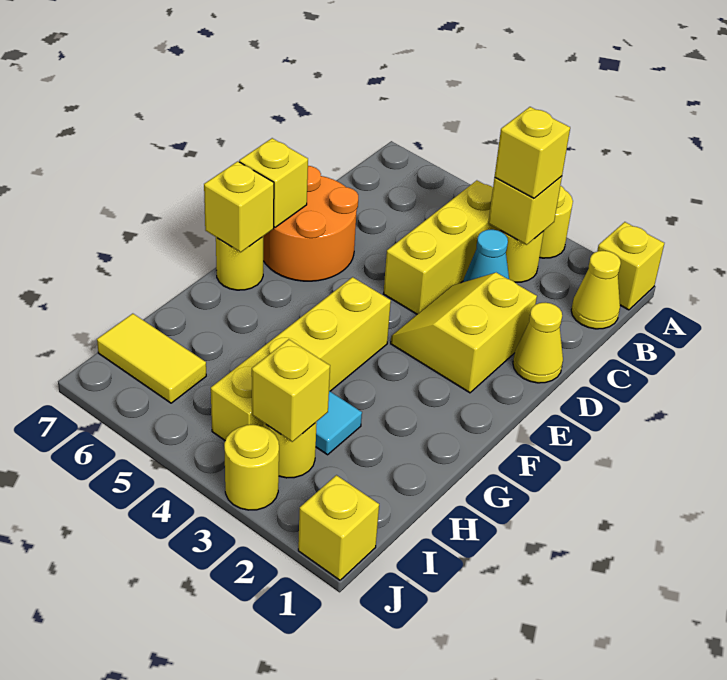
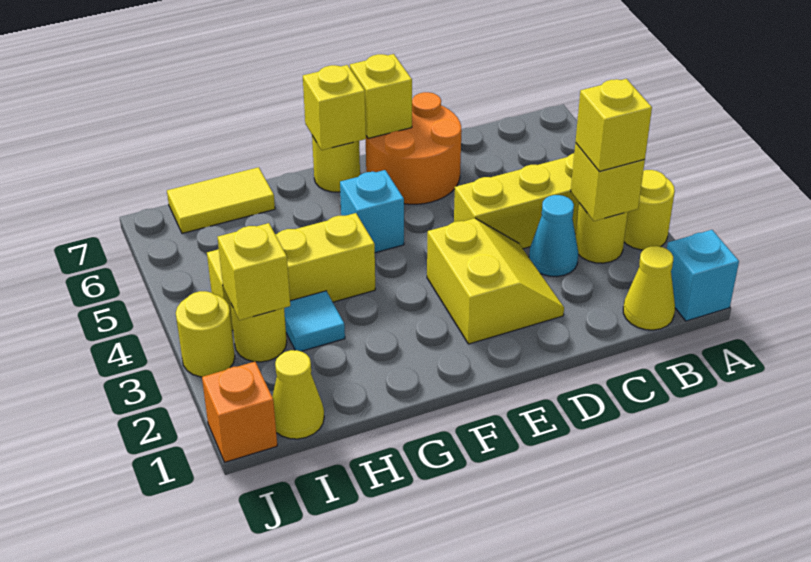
yellow 1x1 brick [597,222,664,310] -> cyan 1x1 brick [667,230,739,321]
yellow 1x1 cone [513,303,563,383] -> yellow 1x1 cone moved to [272,350,324,439]
yellow 2x2 slope [391,273,537,393] -> yellow 2x2 slope turned to [427,218,564,344]
yellow 1x4 brick [211,277,391,440] -> yellow 1x3 brick [207,213,375,330]
none -> cyan 1x1 brick [340,170,404,253]
yellow 1x2 tile [97,314,206,403] -> yellow 1x2 tile turned to [167,167,275,233]
yellow 1x1 brick [298,475,379,580] -> orange 1x1 brick [202,362,277,462]

